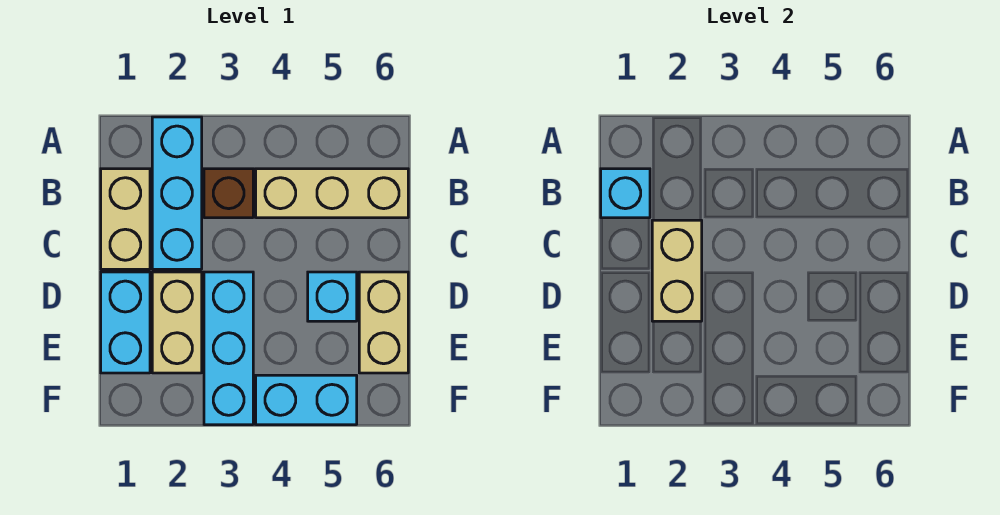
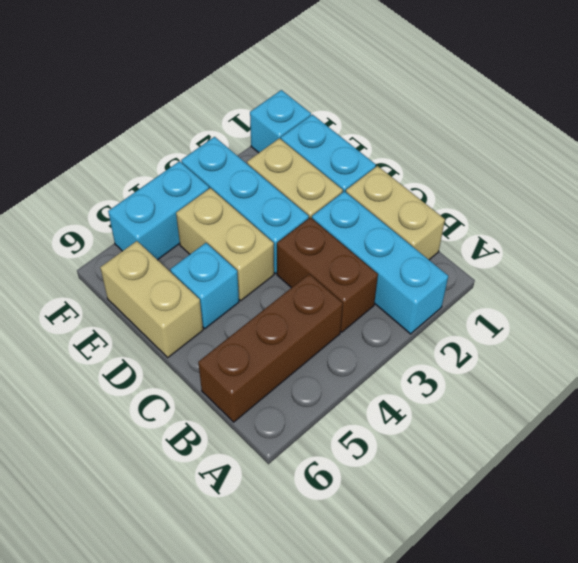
cyan 1x1 brick [601,169,650,218] -> cyan 1x1 brick moved to [250,90,311,153]
brown 1x1 brick [204,169,253,218] -> brown 1x2 brick [277,217,378,332]
tan 1x3 brick [256,169,408,218] -> brown 1x3 brick [198,274,343,422]
tan 1x2 brick [652,220,702,321] -> tan 1x2 brick moved to [176,188,274,301]

